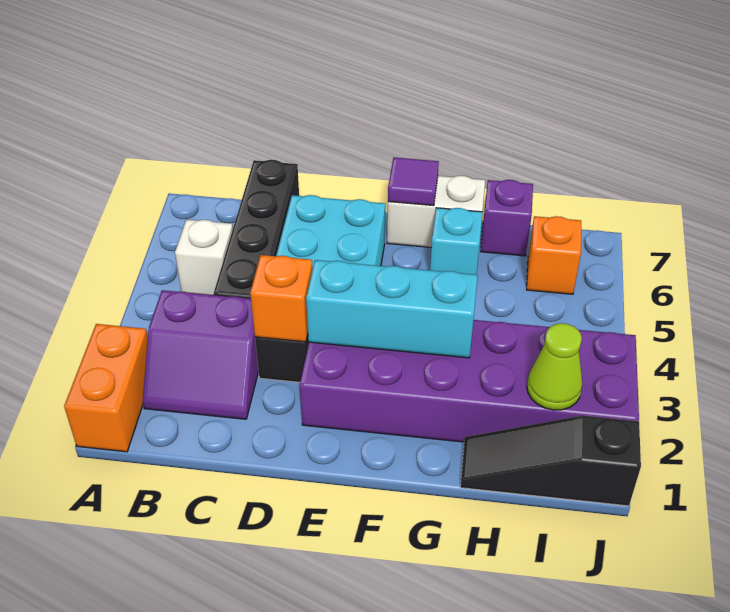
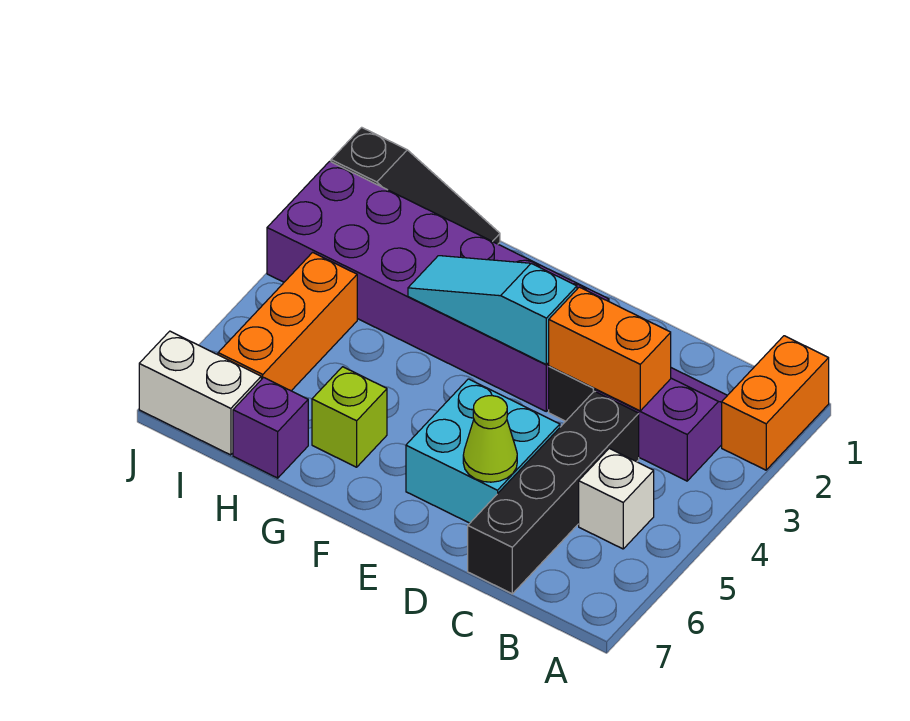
orange 1x1 brick [250,255,313,342] -> orange 1x2 brick [549,287,671,411]
cyan 1x3 brick [306,260,478,358] -> cyan 1x3 slope [408,256,577,364]
white 1x2 brick [387,176,485,247] -> white 1x2 brick moved to [139,331,261,455]
purple 1x1 tile [388,157,439,206] -> none
cyan 1x1 brick [430,208,482,275] -> lime 1x1 brick [312,367,387,467]
lime 1x1 cone [527,323,582,410] -> lime 1x1 cone moved to [463,396,517,482]
orange 1x1 brick [527,216,581,294] -> orange 1x3 brick [218,252,357,391]

